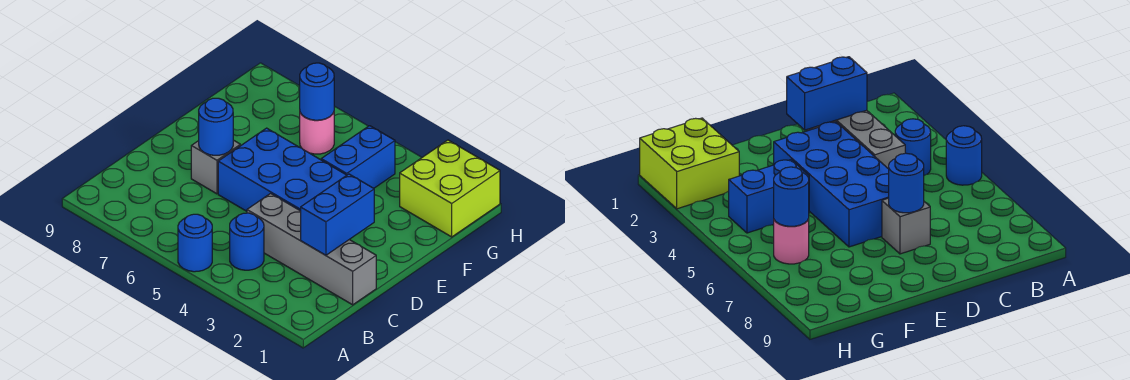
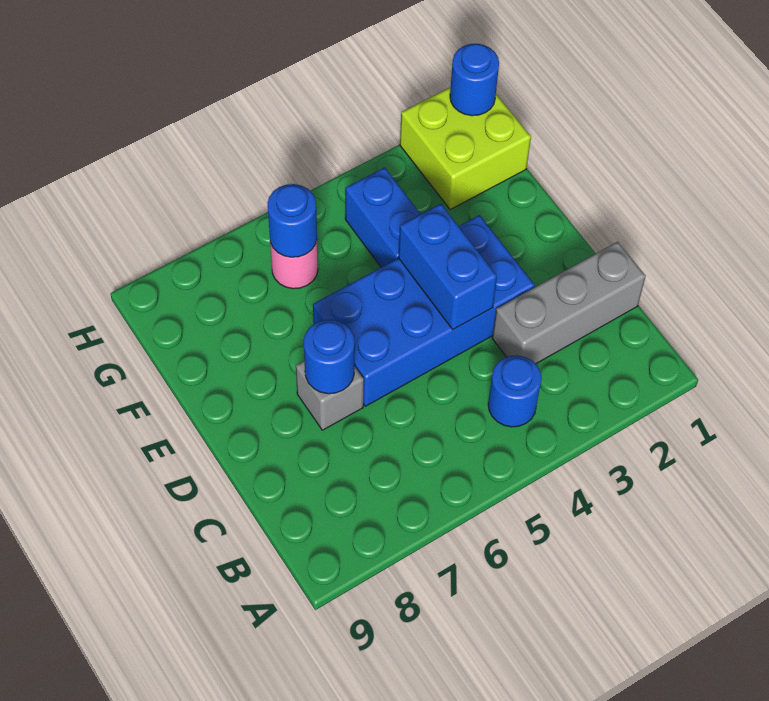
blue 1x1 round brick [178,214,212,272] -> blue 1x1 round brick moved to [450,44,499,116]
grey 1x4 brick [247,194,376,305] -> grey 1x3 brick [492,242,646,364]
blue 1x2 brick [301,174,374,255] -> blue 1x2 brick moved to [398,204,497,329]

